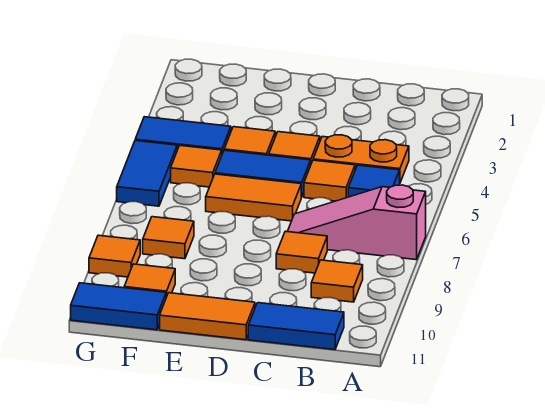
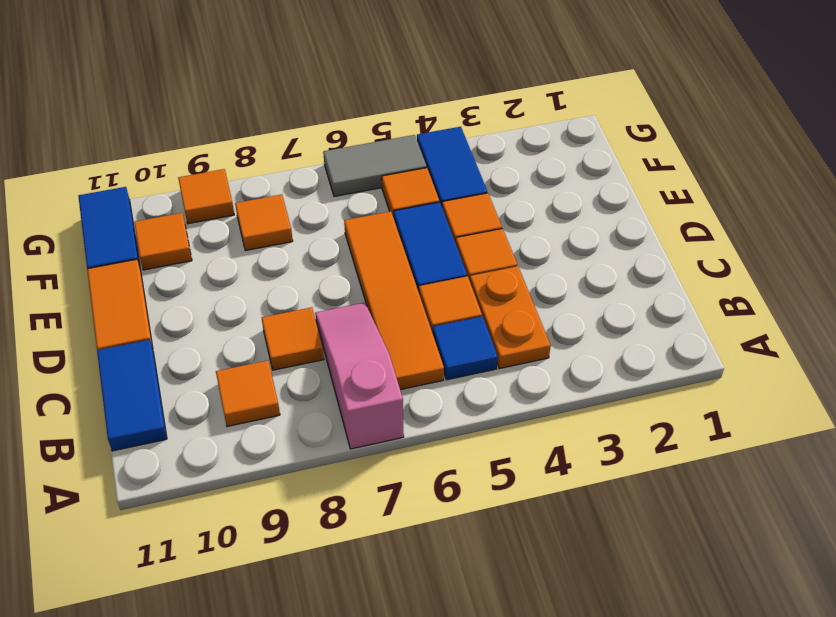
orange 1x2 tile [206,174,301,221] -> orange 1x4 tile [344,211,444,390]
blue 1x2 tile [117,141,177,206] -> grey 1x2 tile [323,135,427,197]

